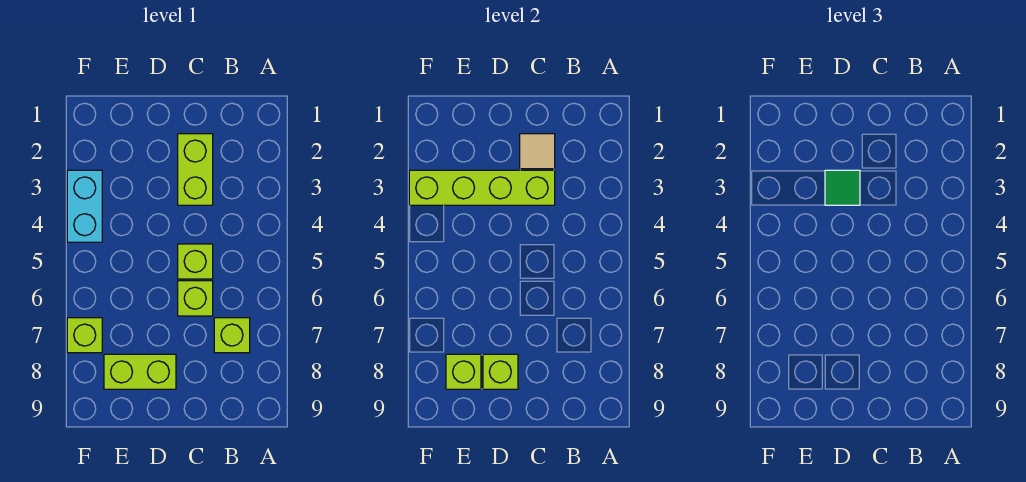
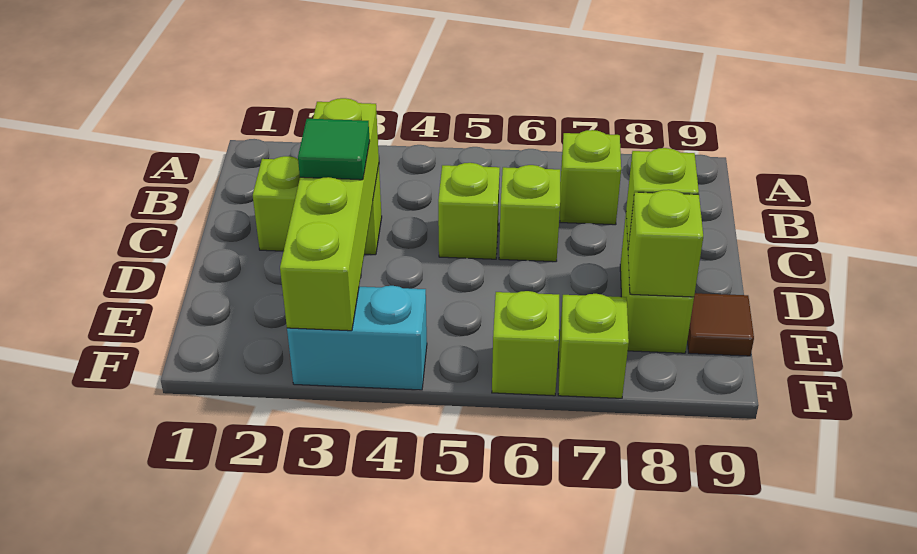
tan 1x1 tile [520,134,555,169] -> none
none -> brown 1x1 tile [687,293,754,356]
none -> lime 1x1 brick [492,291,559,396]

